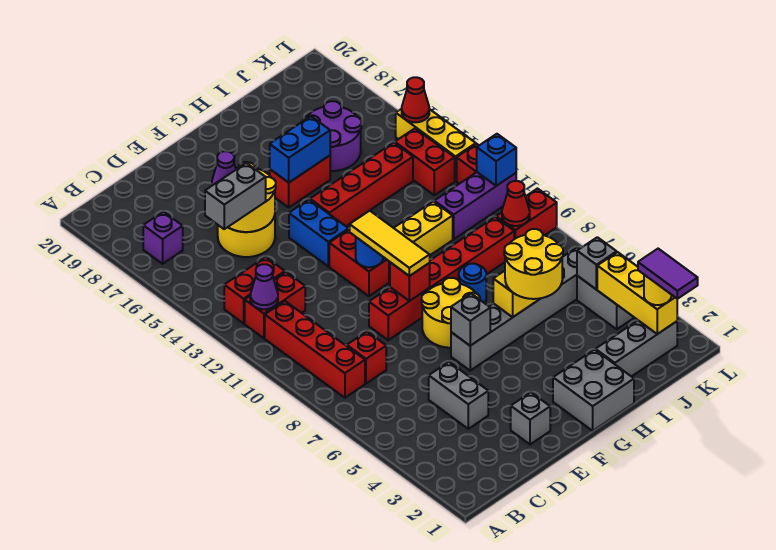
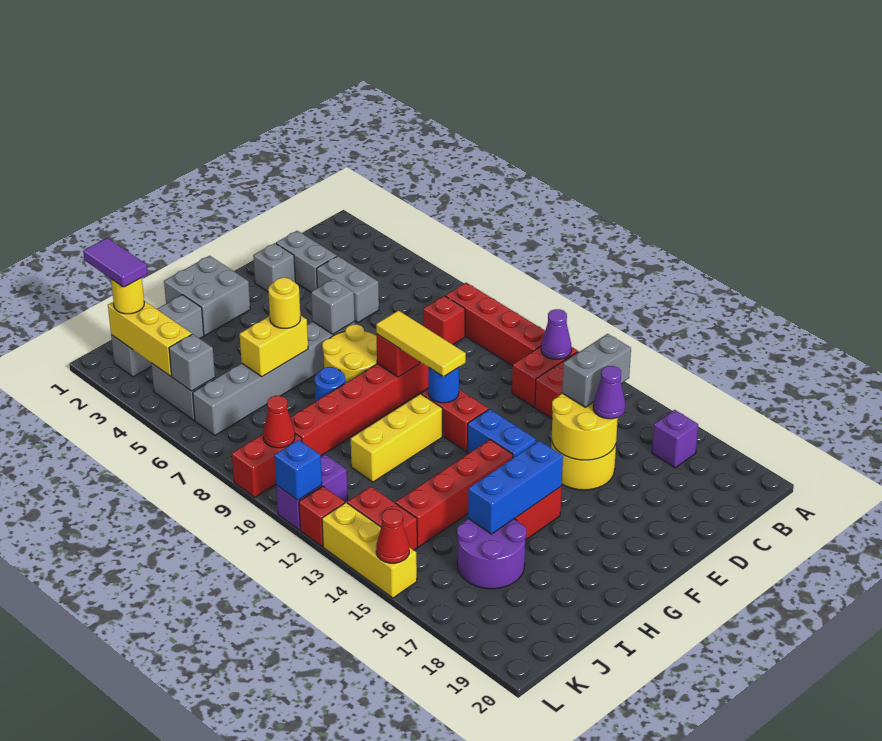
none -> grey 1x2 brick [276,231,337,292]
blue 1x2 brick [270,116,330,183] -> blue 1x3 brick [468,441,563,534]
yellow 2x2 round brick [504,229,563,299] -> yellow 1x1 round brick [268,278,300,328]
purple 1x3 brick [434,172,516,239] -> purple 1x2 brick [276,455,348,530]

